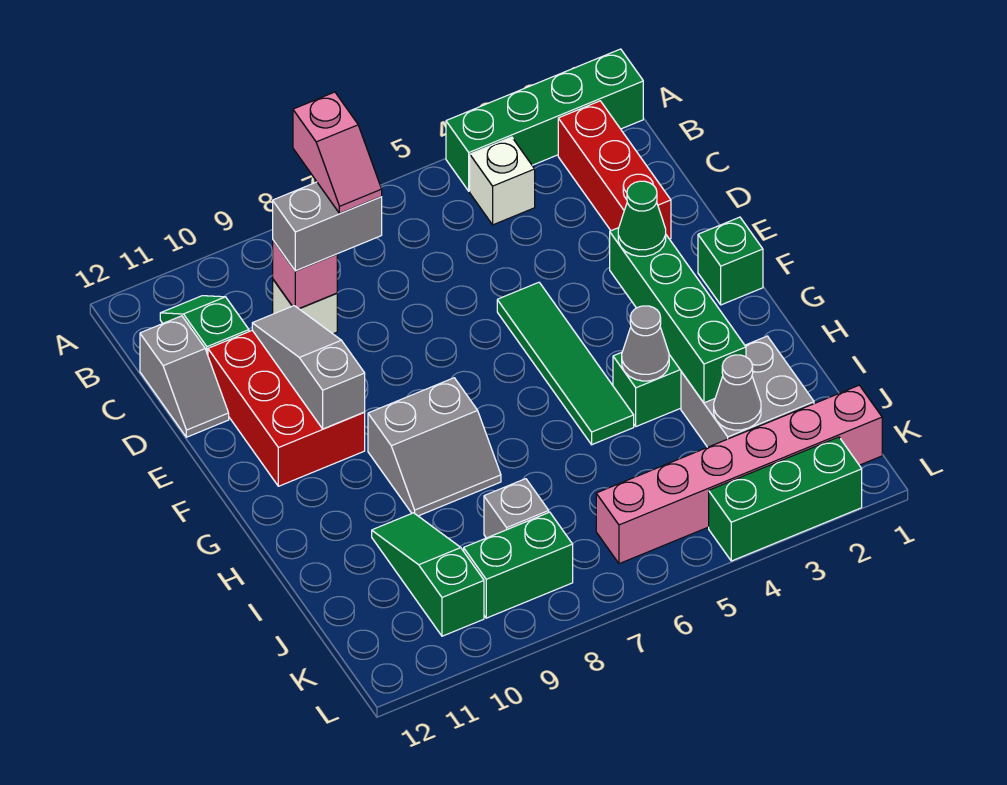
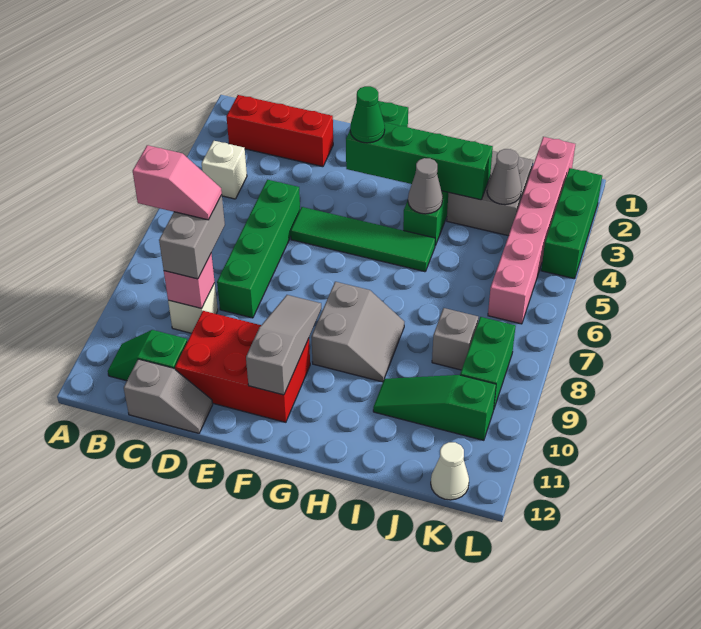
green 1x4 brick [446,49,643,191] -> green 1x4 brick moved to [217,180,300,318]
grey 1x3 slope [252,306,365,429] -> grey 1x3 slope turned to [246,295,321,395]
none -> white 1x1 cone [431,442,469,500]

